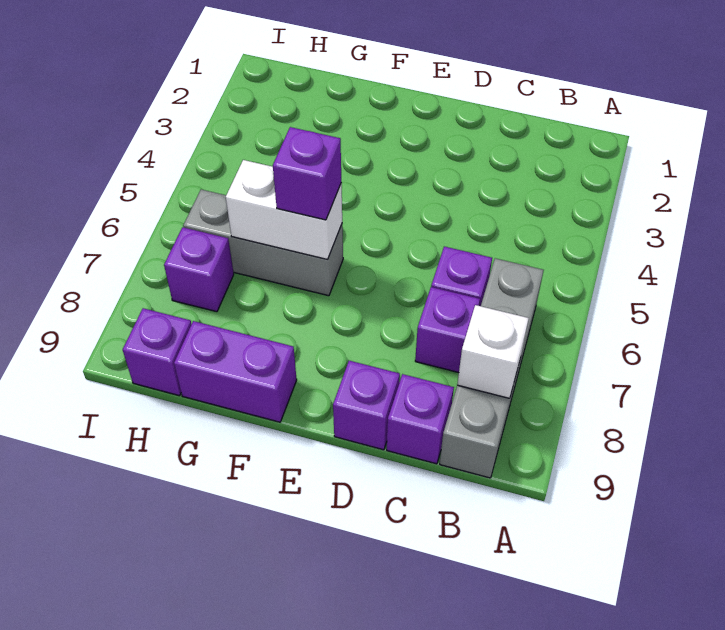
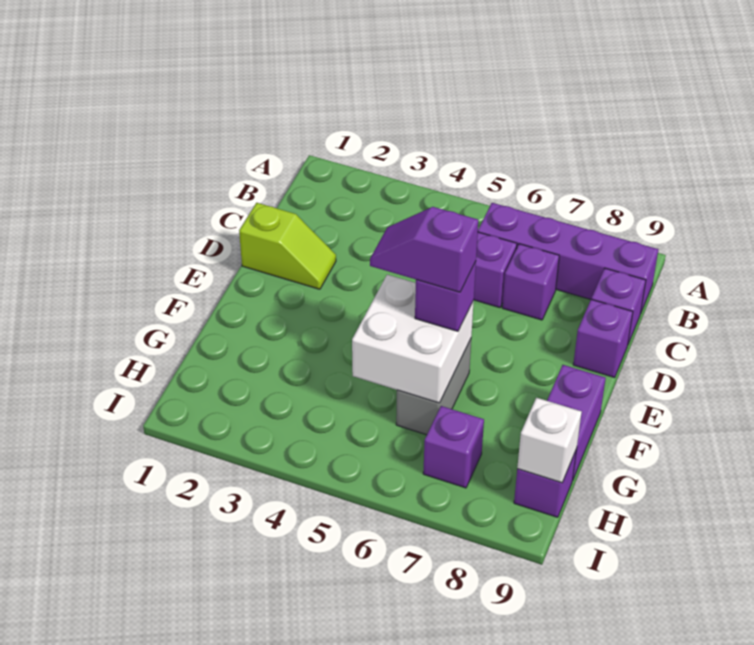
grey 1x4 brick [440,258,544,478] -> purple 1x4 brick [478,203,658,314]
white 1x1 brick [457,305,529,398] -> white 1x1 brick moved to [517,398,582,483]
none -> lime 1x2 slope [239,203,336,289]
none -> purple 1x2 slope [370,207,478,292]
grey 1x3 brick [183,190,343,296] -> grey 1x2 brick [396,339,471,435]
white 1x2 brick [226,160,342,259] -> white 2x2 brick [352,275,474,403]

